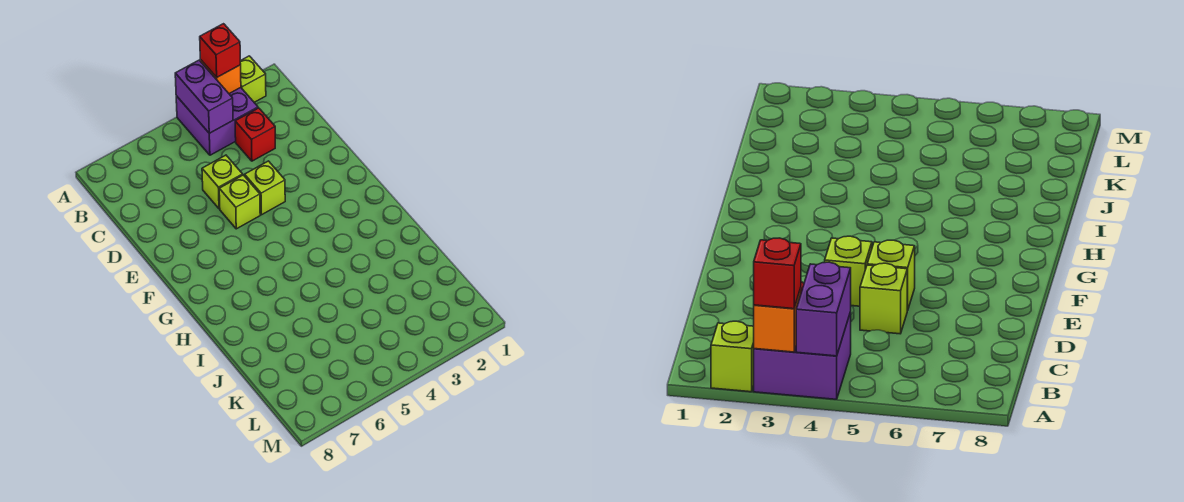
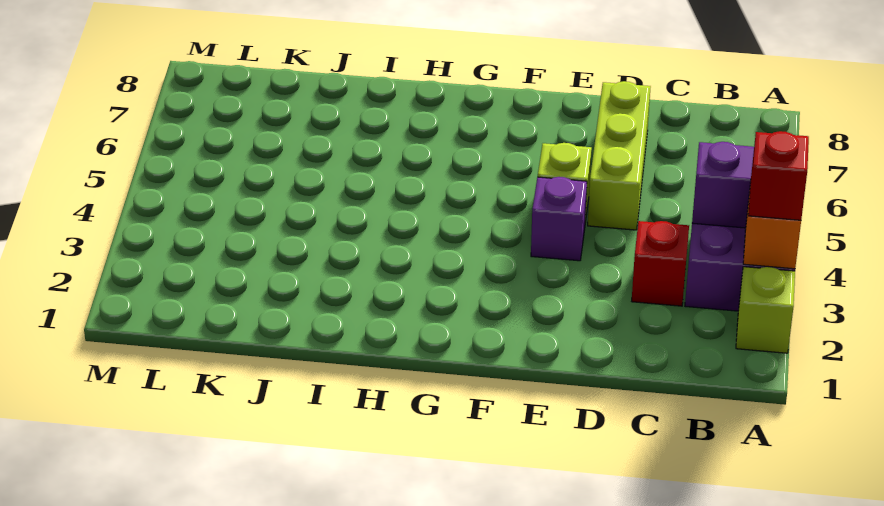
lime 1x1 brick [202,155,243,209] -> lime 1x3 brick [588,81,651,230]
lime 1x1 brick [245,161,285,215] -> purple 1x1 brick [531,177,587,261]

